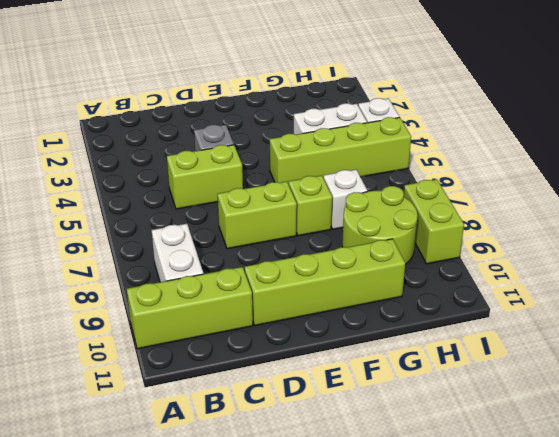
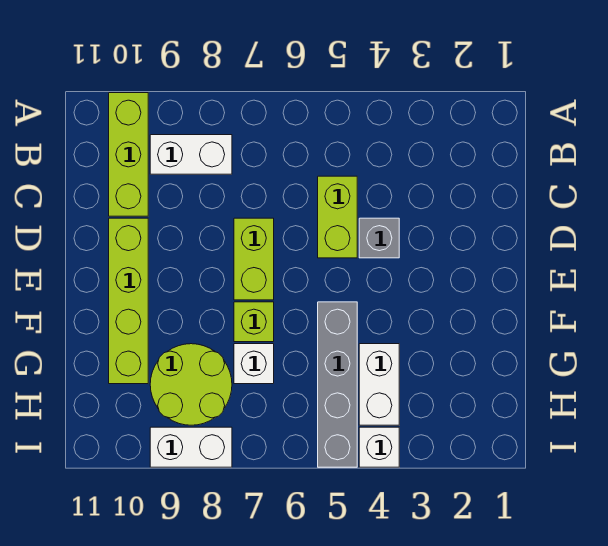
lime 1x4 brick [270,117,411,185] -> grey 1x4 brick [318,302,357,467]
lime 1x2 brick [404,179,464,264] -> white 1x2 brick [150,427,232,467]

